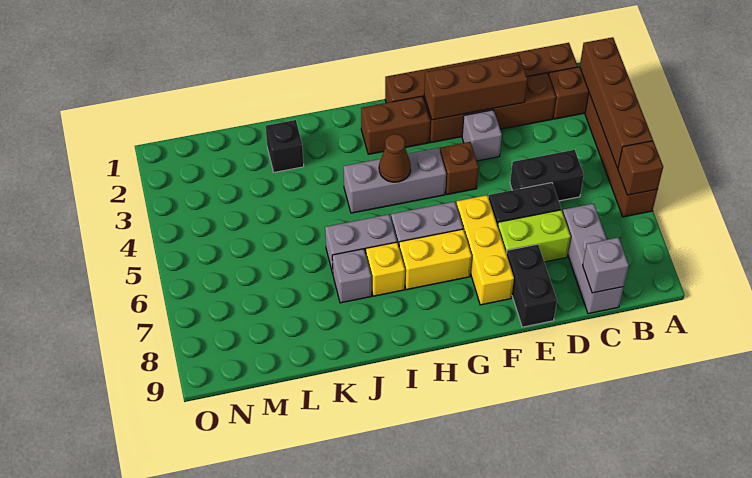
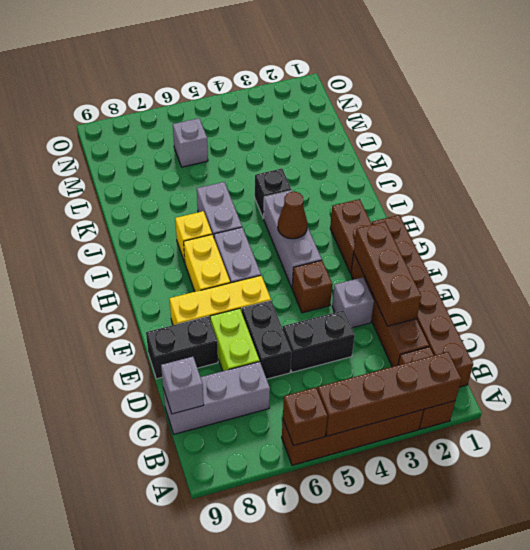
black 1x2 brick [510,150,584,201] -> black 1x2 brick turned to [283,310,355,372]
grey 1x1 brick [332,249,372,303] -> grey 1x1 brick moved to [173,118,208,167]
black 1x1 brick [266,120,304,172] -> black 1x1 brick moved to [255,169,291,218]

